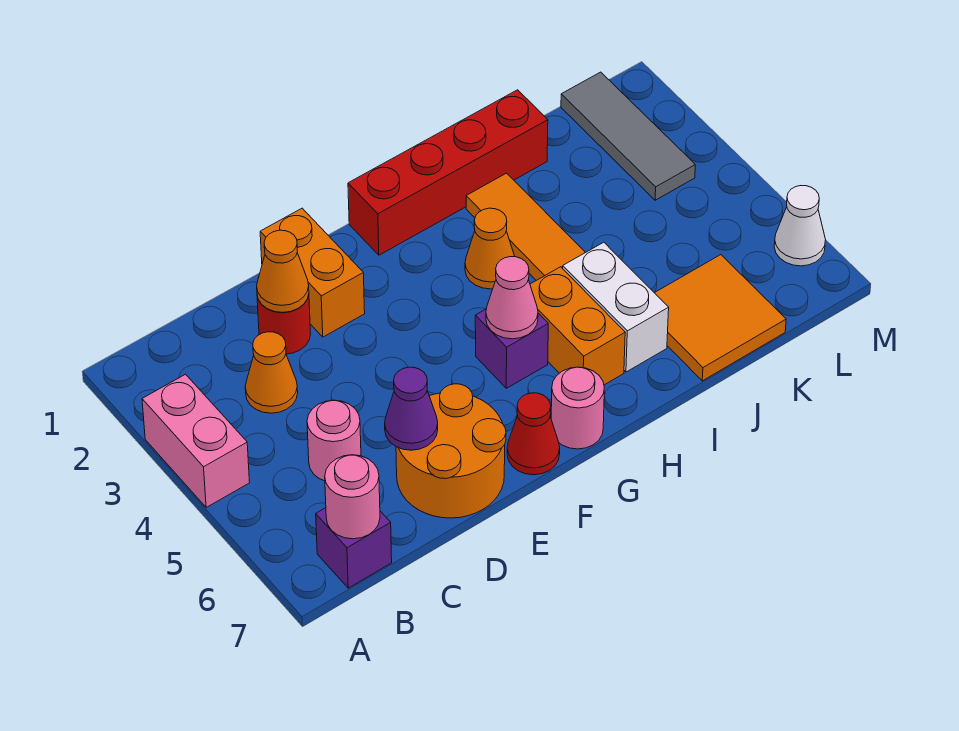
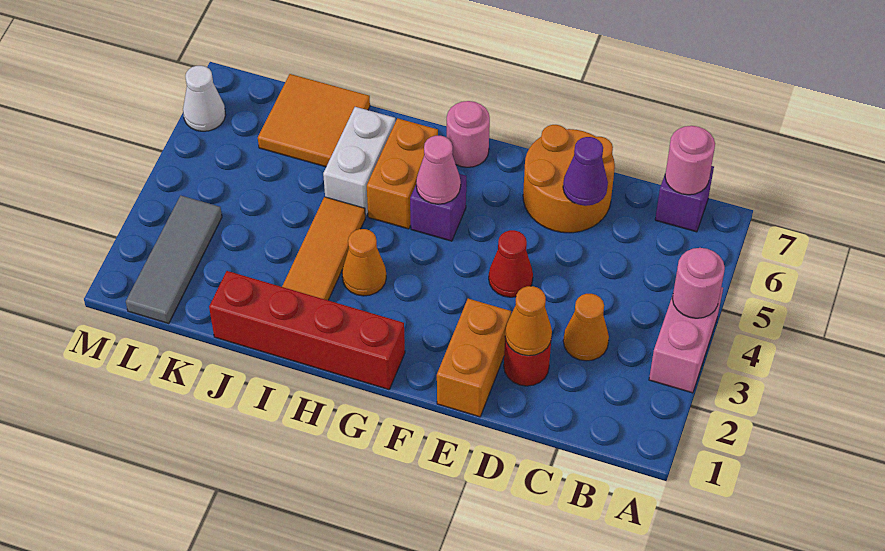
pink 1x1 round brick [307,400,361,481] -> pink 1x1 round brick moved to [672,248,725,318]
red 1x1 cone [507,393,560,475] -> red 1x1 cone moved to [489,230,533,297]

